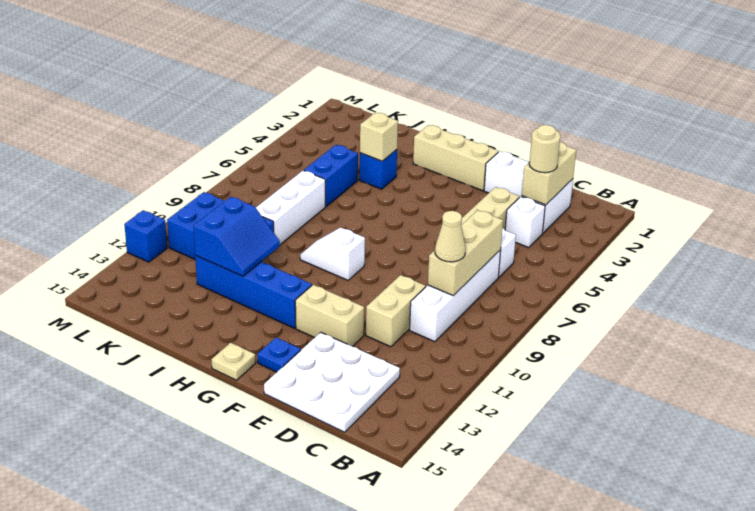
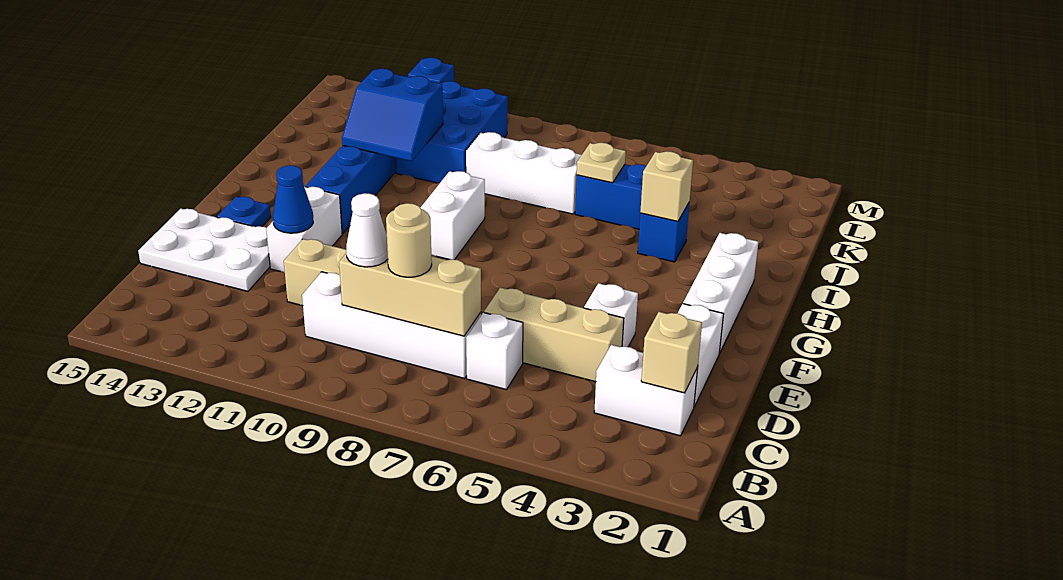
tan 1x2 brick [522,142,576,205] -> tan 1x1 brick [641,312,702,393]
tan 1x1 round brick [529,125,560,173] -> tan 1x1 round brick moved to [386,203,432,277]
white 1x1 brick [505,197,545,248] -> white 1x1 brick moved to [584,283,638,347]
tan 1x1 cone [435,211,466,262] -> white 1x1 cone [346,193,388,267]
white 3x3 plate [264,332,400,432] -> white 2x3 plate [138,209,270,291]
tan 1x2 brick [295,285,364,347] -> white 1x2 brick [266,187,342,273]
none -> blue 1x1 cone [273,165,313,233]
tan 1x3 brick [413,125,498,191] -> white 1x3 brick [683,233,758,353]
white 1x2 slope [300,228,365,280] -> white 1x2 brick [420,171,485,260]
tan 1x1 plate [211,343,256,380] -> tan 1x1 plate moved to [577,143,626,183]

